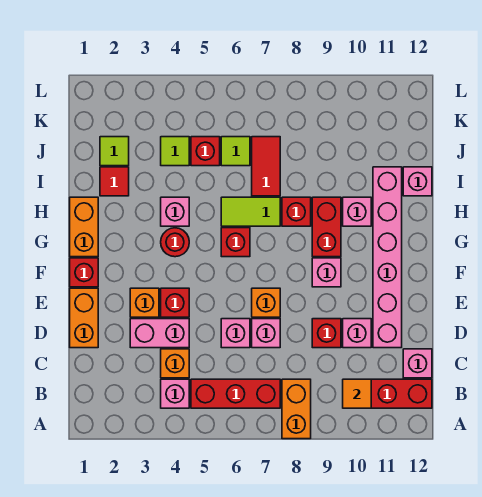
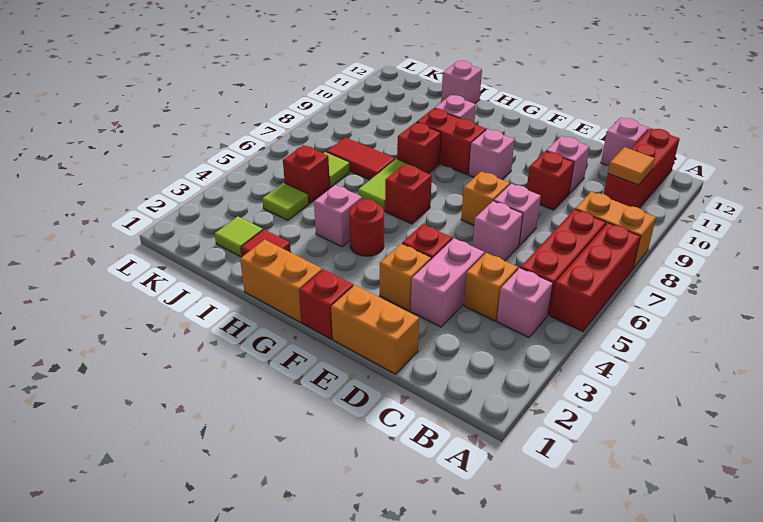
none -> red 1x3 brick [550,223,640,331]
pink 1x6 brick [373,167,402,348] -> none

